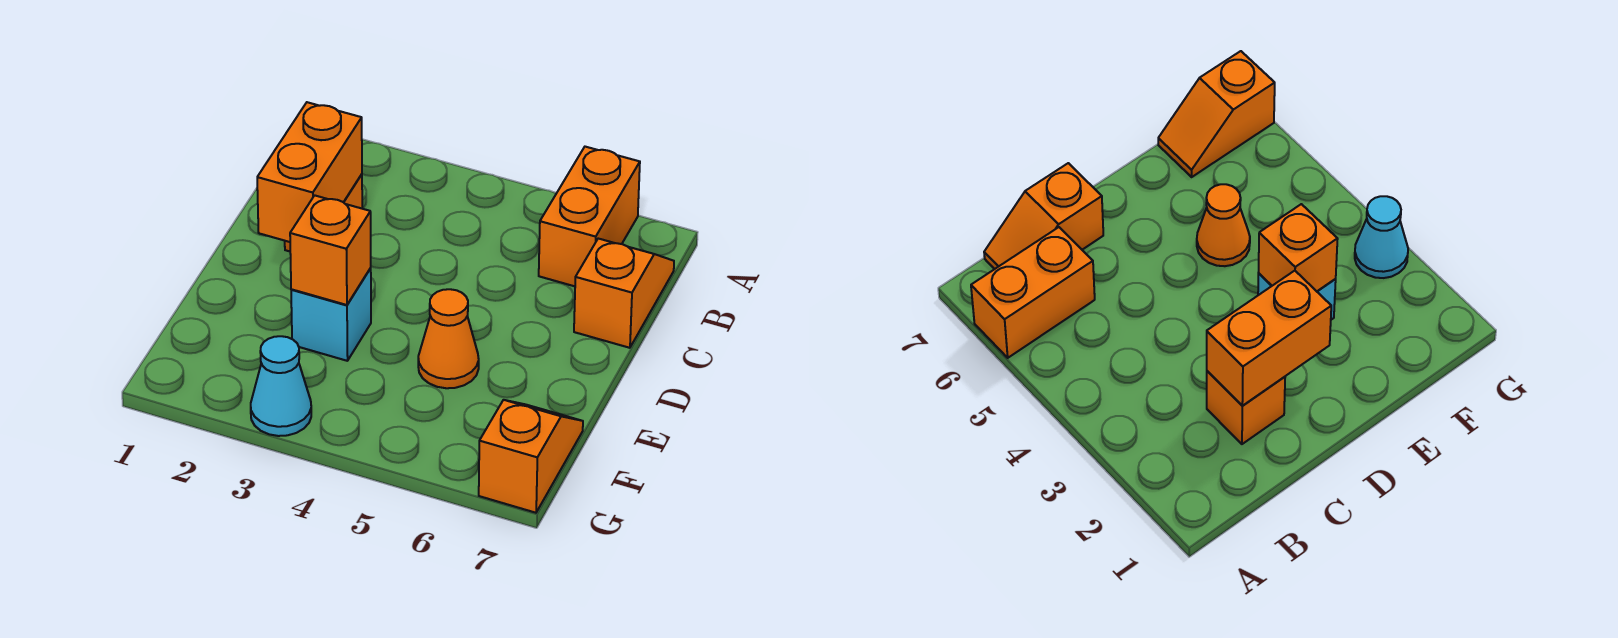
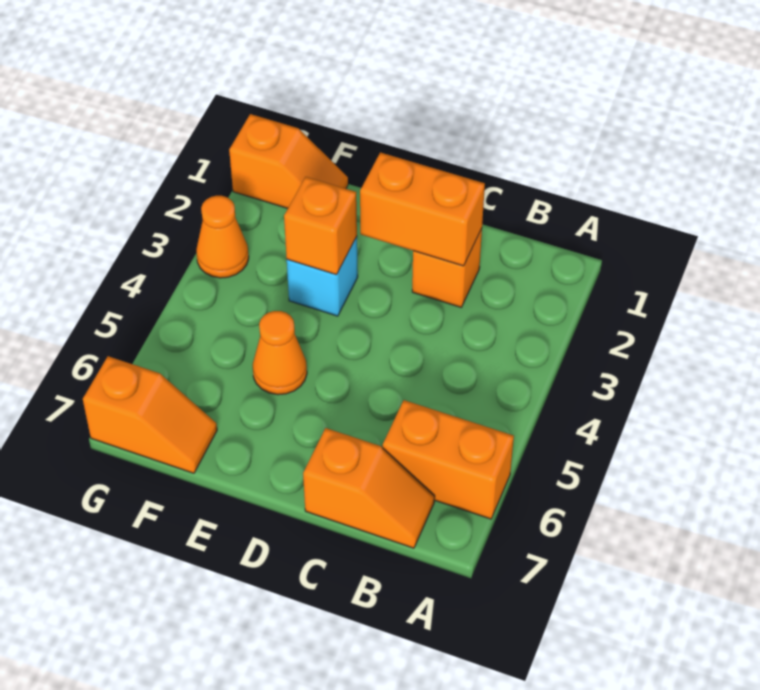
none -> orange 1x2 slope [229,114,348,208]
cyan 1x1 cone [251,336,311,436] -> orange 1x1 cone [196,196,249,278]

